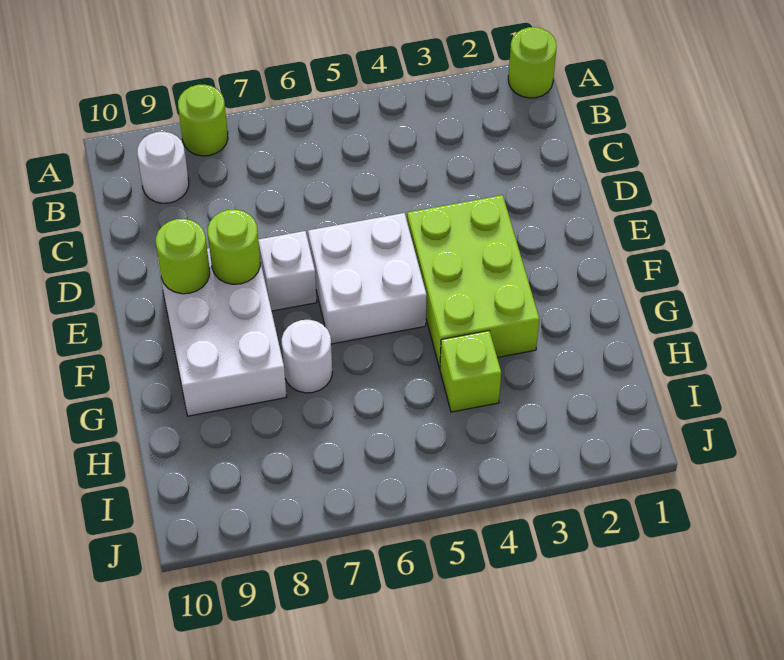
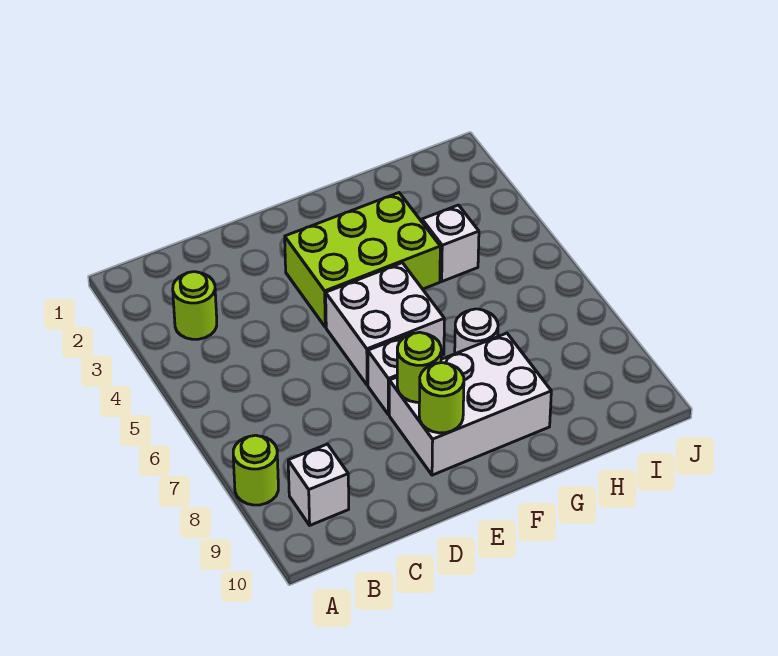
lime 1x1 round brick [508,27,557,98] -> lime 1x1 round brick moved to [173,272,217,339]
white 1x1 round brick [137,132,189,203] -> white 1x1 brick [288,444,349,525]
lime 1x1 brick [440,331,501,412] -> white 1x1 brick [422,205,479,281]

